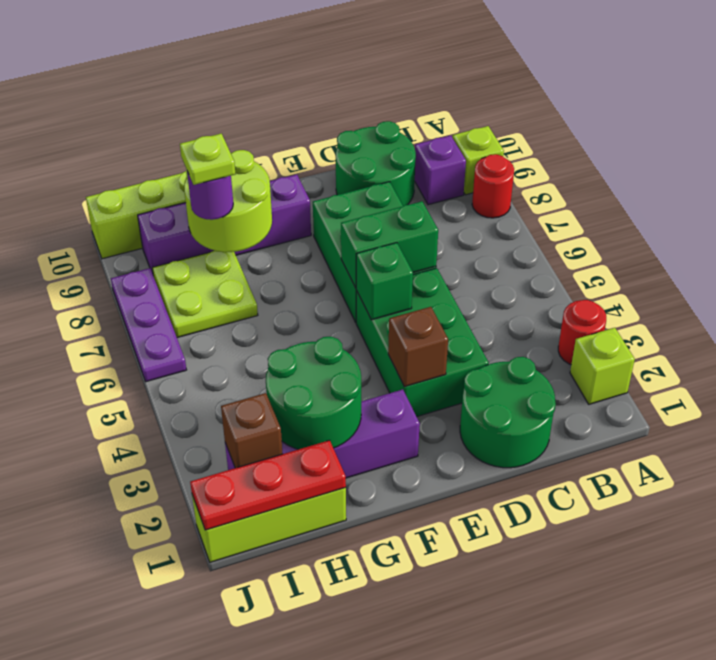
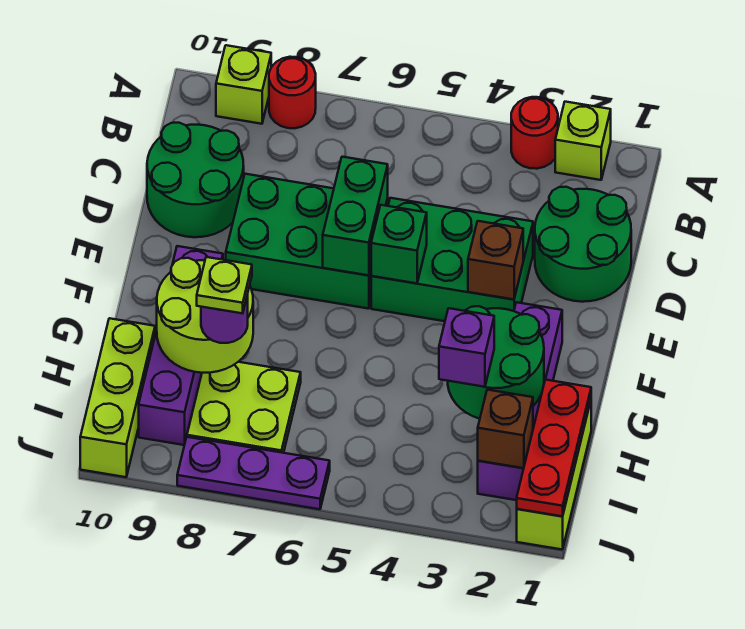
purple 1x1 brick [415,135,466,205] -> purple 1x1 brick moved to [439,308,494,387]

